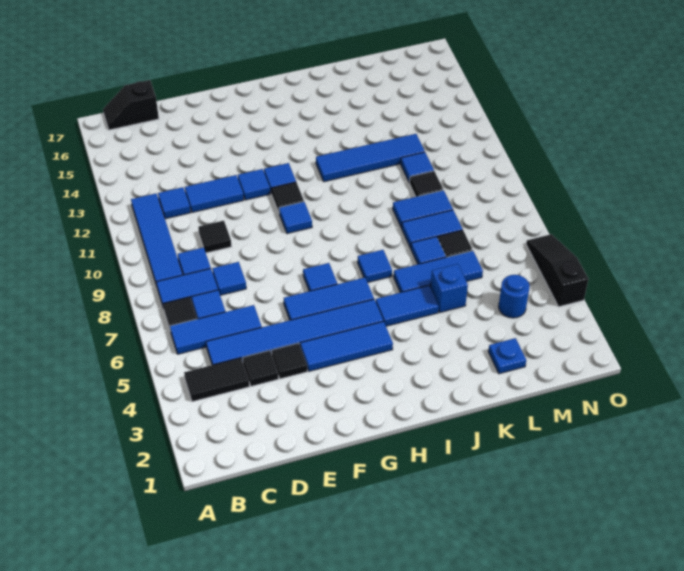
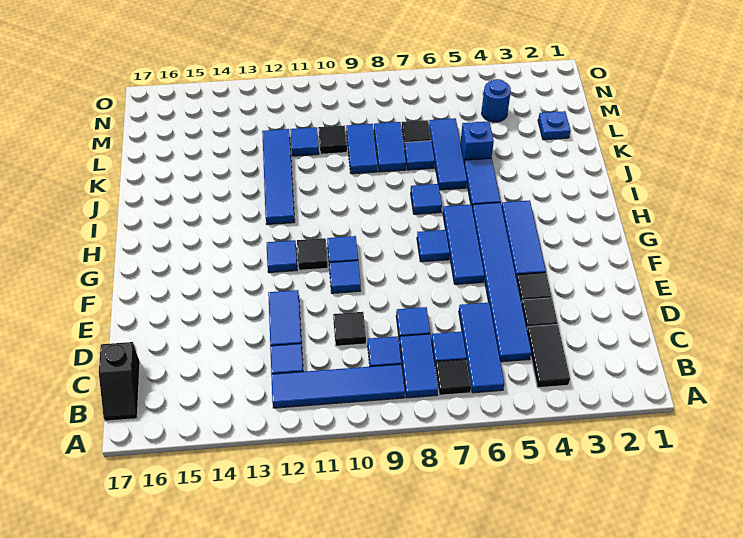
blue 1x1 tile [238,169,270,200] -> blue 1x1 tile moved to [329,260,361,293]
black 1x3 slope [526,234,588,307] -> none

